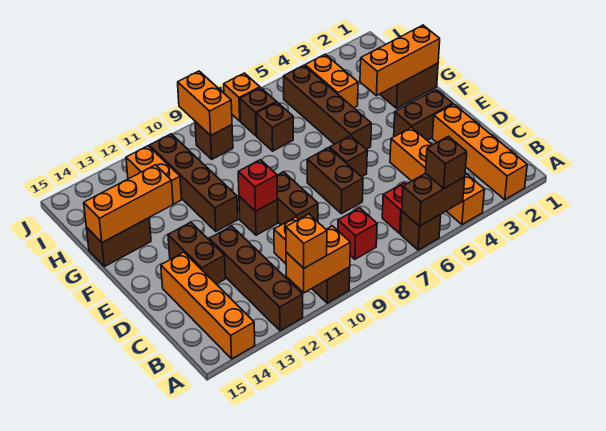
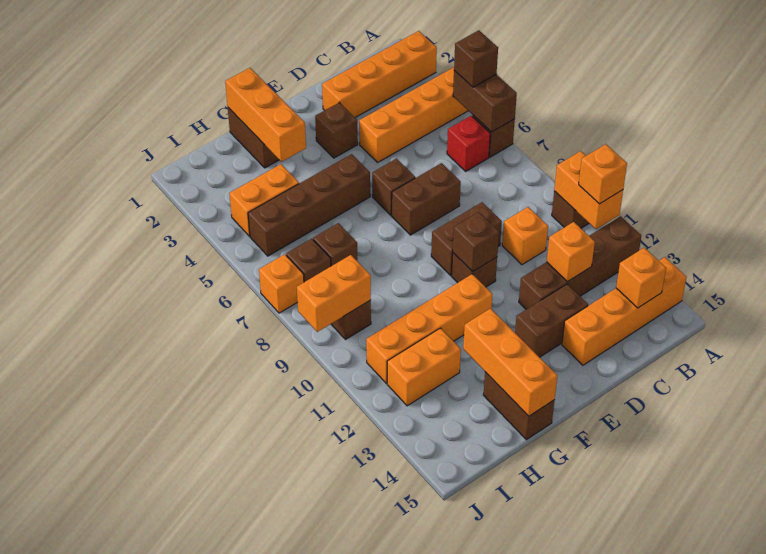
red 1x1 brick [338,208,377,259] -> none
none -> orange 1x1 brick [616,248,666,308]
none -> orange 1x1 brick [547,222,595,282]
brown 1x2 brick [394,90,453,140] -> brown 1x1 brick [315,103,358,158]
red 1x1 brick [238,160,277,211] -> brown 1x1 brick [453,212,499,272]
brown 1x4 brick [149,134,238,231] -> orange 1x4 brick [366,274,493,383]

